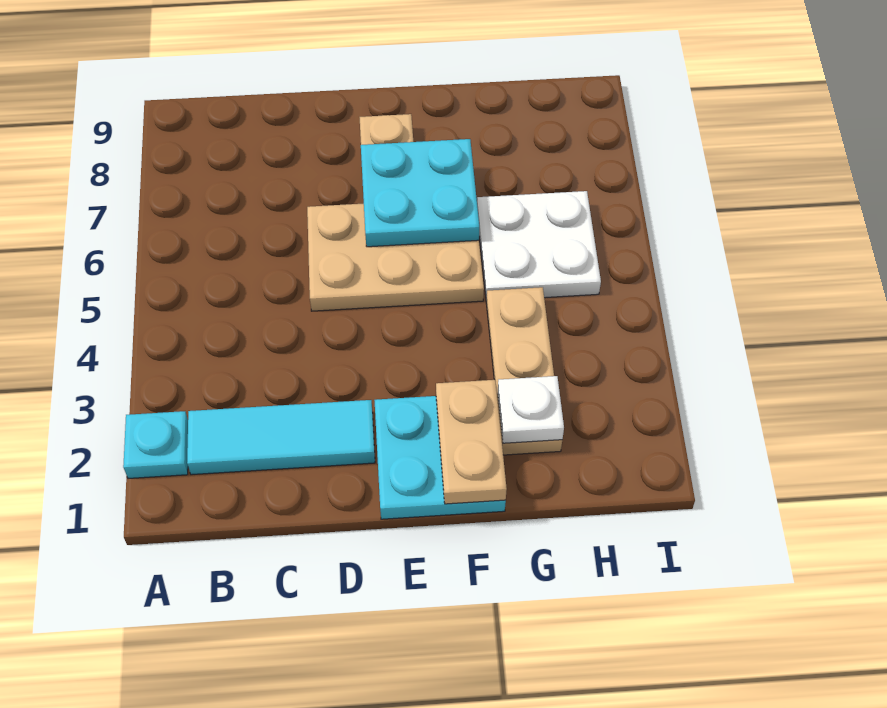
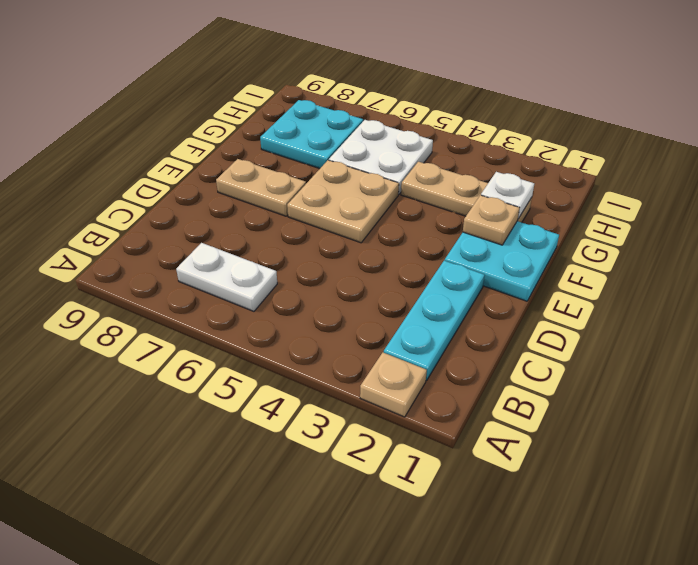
cyan 1x1 plate [123,411,188,478] -> tan 1x1 plate [360,352,427,417]
cyan 1x3 tile [187,400,375,475] -> cyan 1x3 plate [384,260,485,381]
none -> white 1x2 plate [176,243,277,311]
tan 2x3 plate [307,204,484,311] -> tan 2x2 plate [287,160,399,243]
cyan 2x2 plate [361,139,479,247] -> cyan 2x2 plate moved to [260,100,363,169]
tan 1x2 plate [436,380,507,504] -> tan 1x1 plate [463,195,519,245]

